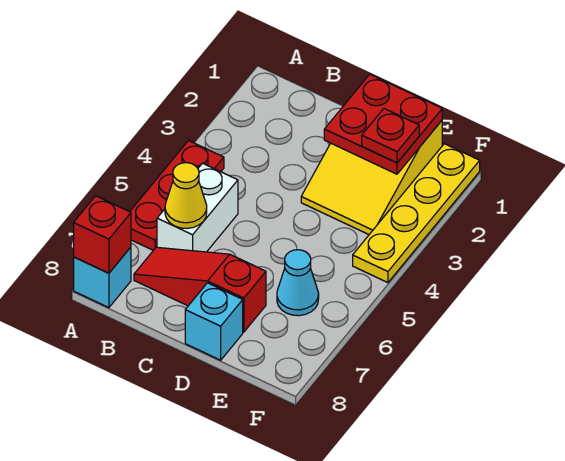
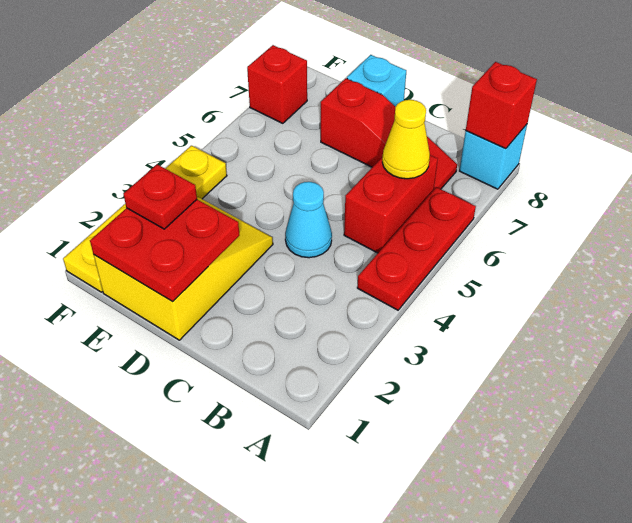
white 1x2 brick [157,163,238,252] -> red 1x2 brick [344,155,438,253]
cyan 1x1 cone [277,250,319,316] -> cyan 1x1 cone moved to [285,182,332,258]
none -> red 1x1 brick [247,45,307,123]

